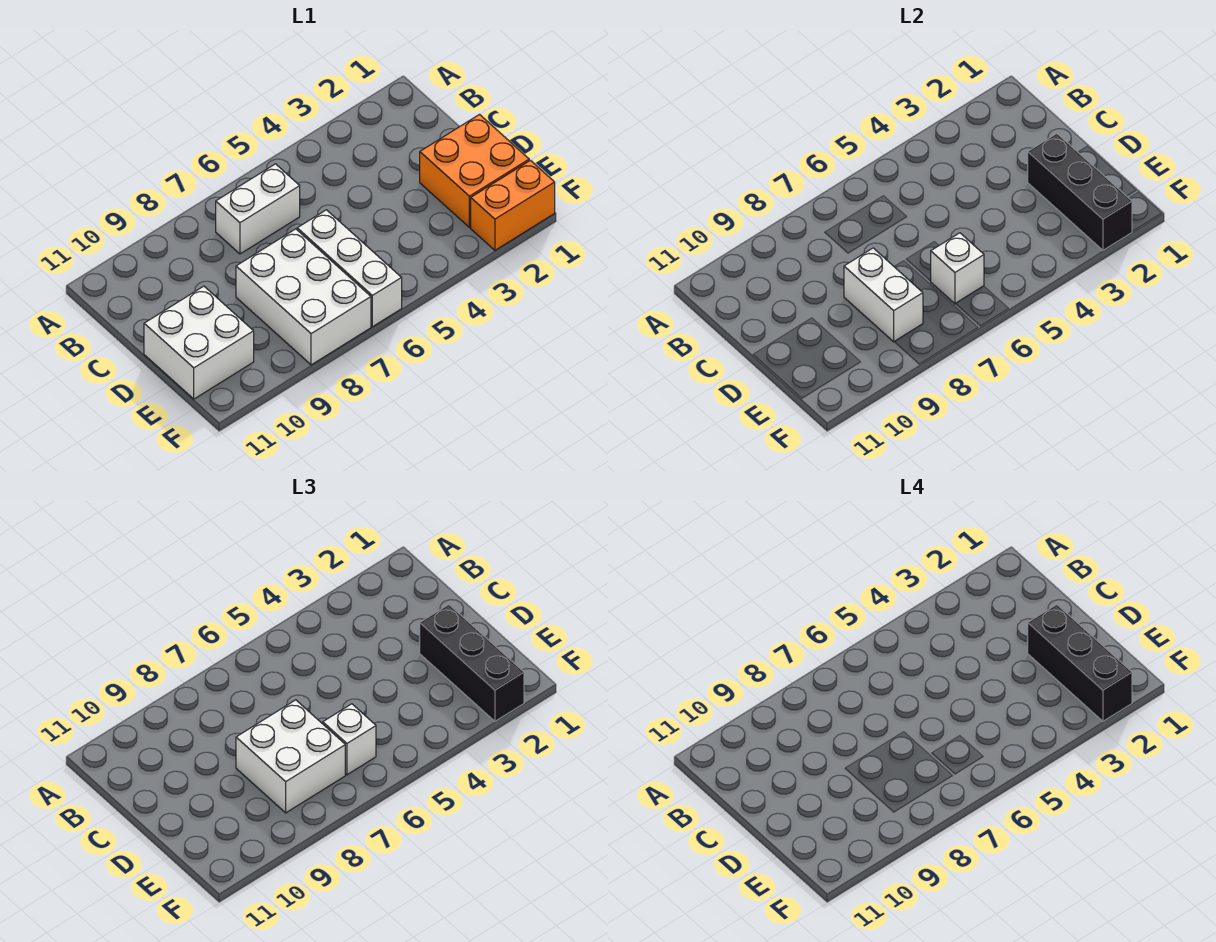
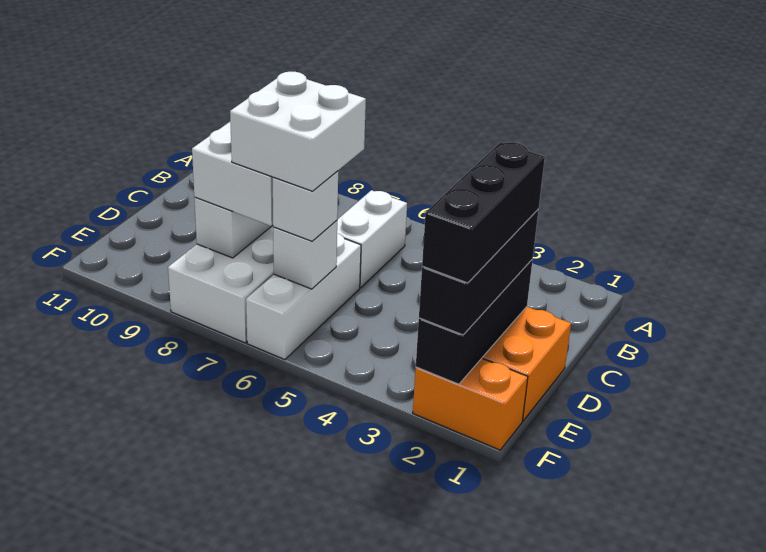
white 1x2 brick [216,164,300,254] -> white 1x2 brick turned to [337,190,407,288]
white 2x2 brick [144,286,254,399] -> white 2x2 brick moved to [230,72,366,191]

